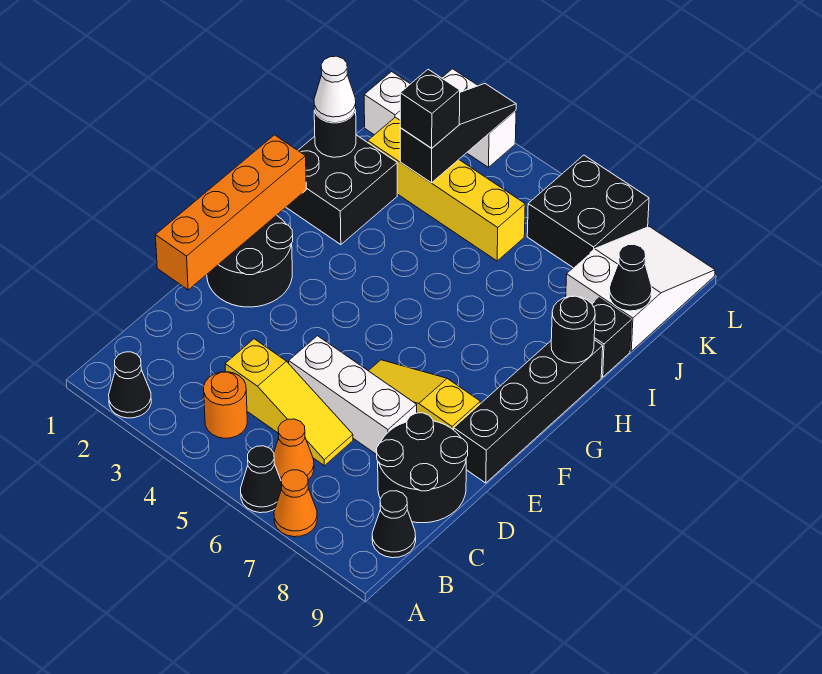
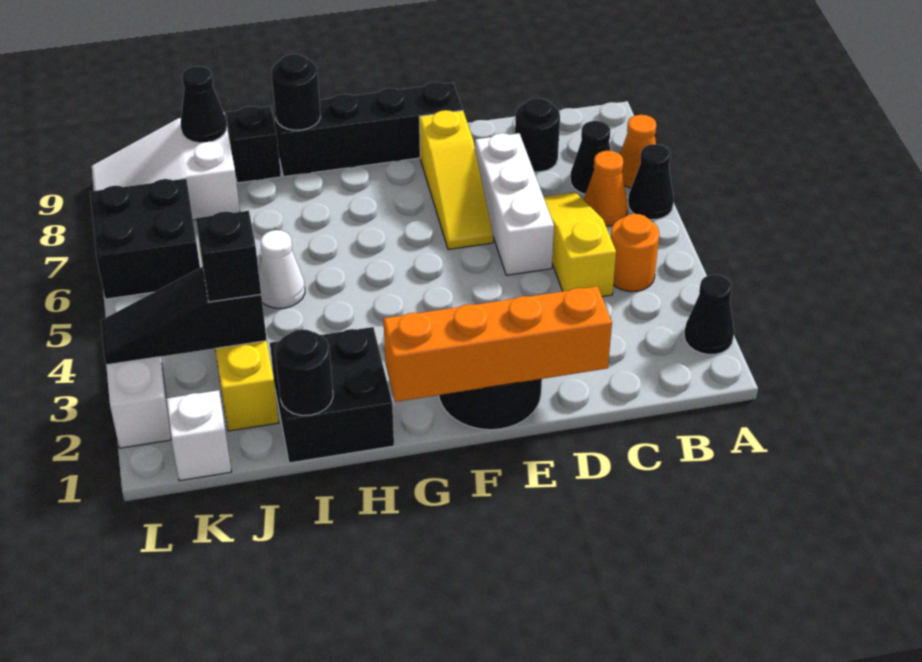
black 1x1 cone [372,491,416,558] -> black 1x1 cone moved to [570,121,611,194]
black 2x2 round brick [377,413,468,523] -> black 1x1 round brick [515,98,560,172]
white 1x1 cone [314,56,356,123] -> white 1x1 cone moved to [259,230,305,308]

